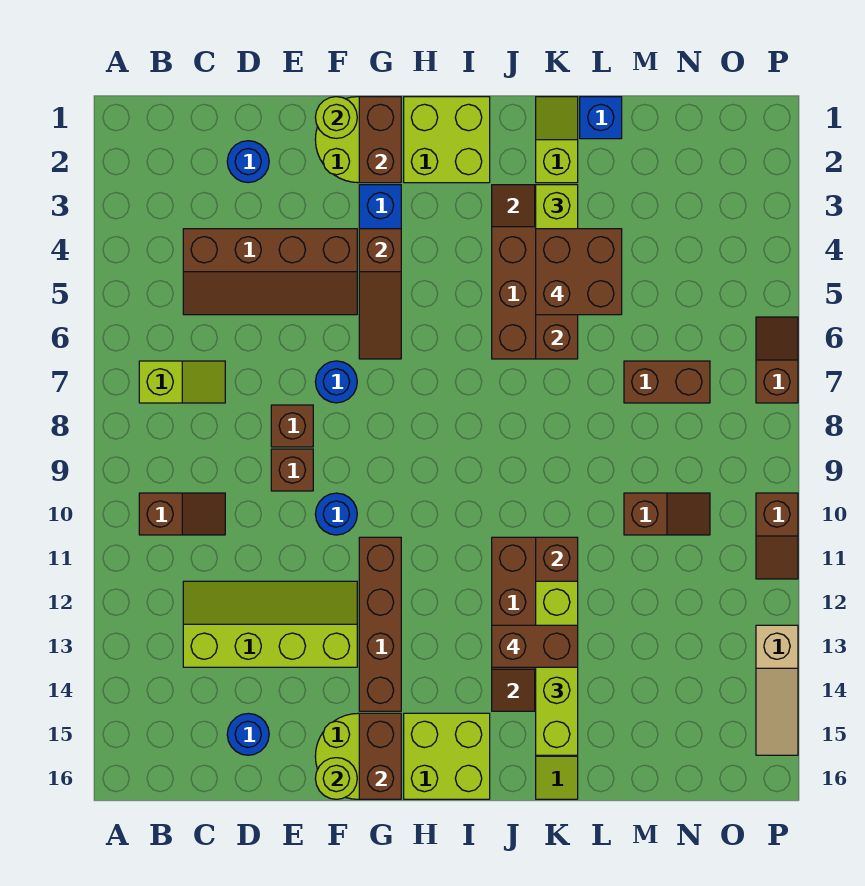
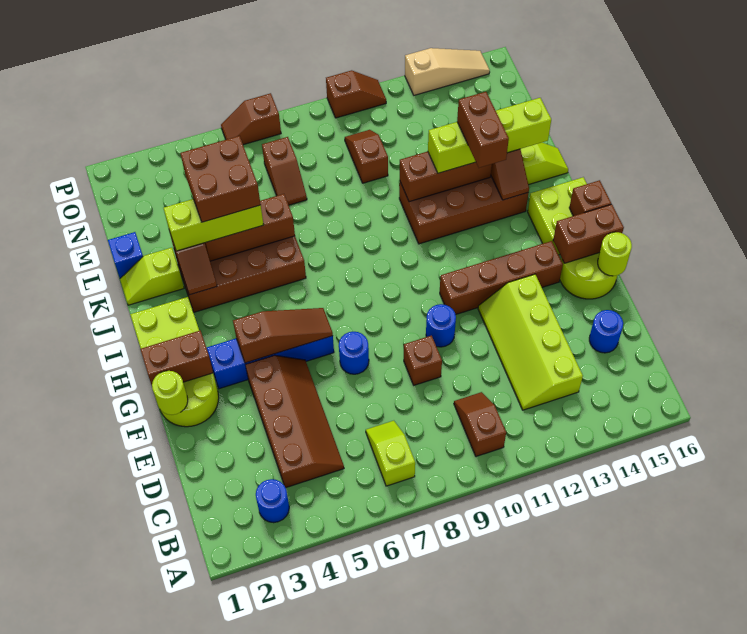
blue 1x1 round brick [227,141,269,183] -> blue 1x1 round brick moved to [256,479,289,523]
brown 1x1 brick [271,405,313,447] -> brown 1x1 brick moved to [569,180,611,216]
brown 1x2 brick [624,361,710,403] -> brown 1x2 slope [262,137,307,205]

